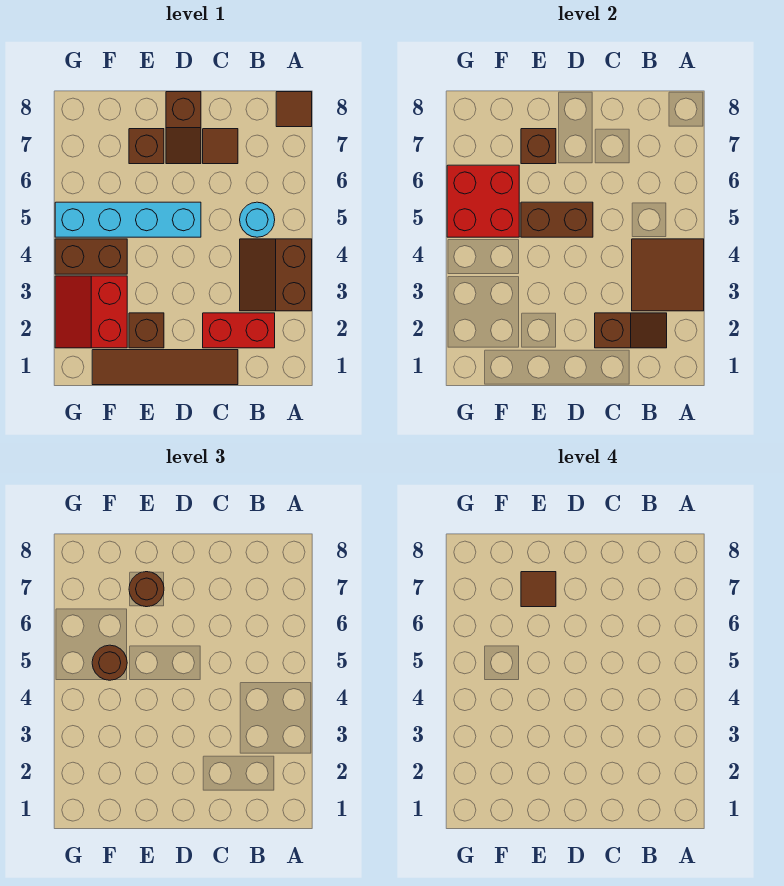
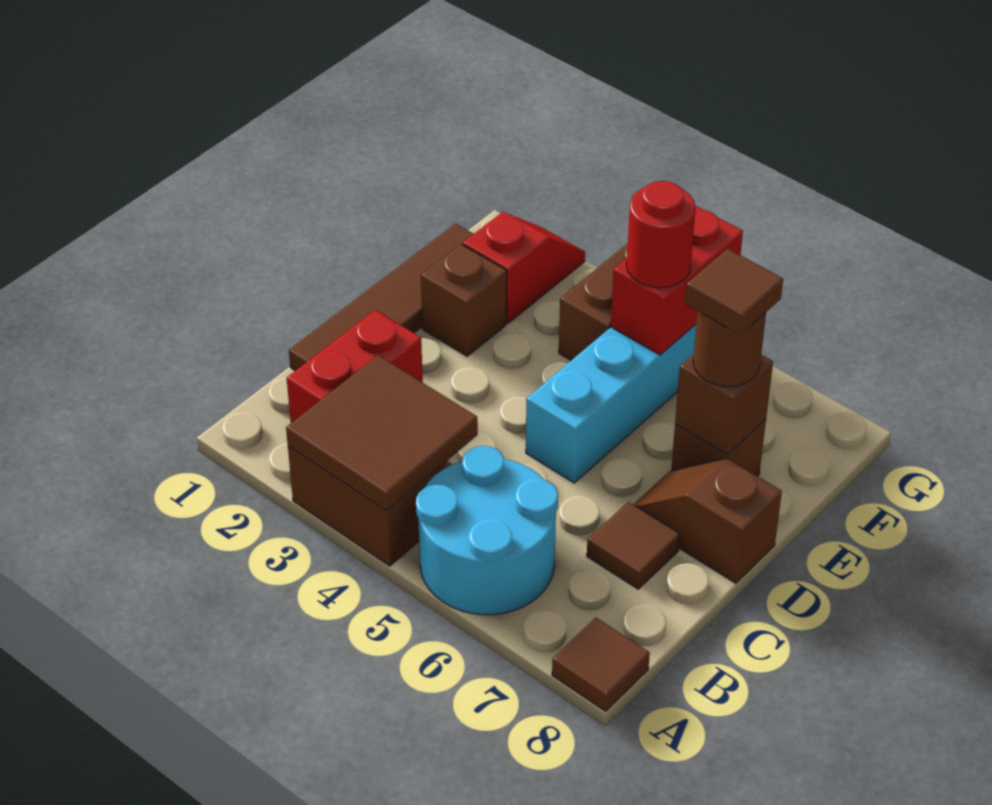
brown 1x2 slope [595,313,667,348] -> none
cyan 1x1 round brick [240,202,275,237] -> cyan 2x2 round brick [416,446,558,615]
brown 1x2 brick [521,202,593,237] -> none
red 2x2 slope [55,276,127,348] -> red 1x2 slope [463,212,585,323]
red 2x2 brick [447,165,519,237] -> red 1x2 brick [611,206,743,355]
brown 1x1 round brick [92,645,127,680] -> red 1x1 round brick [627,181,695,288]

